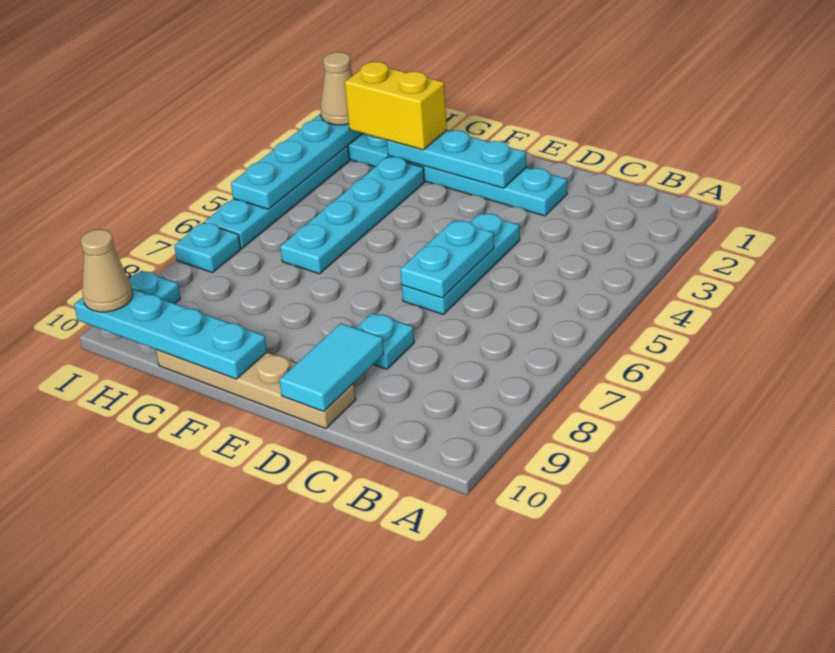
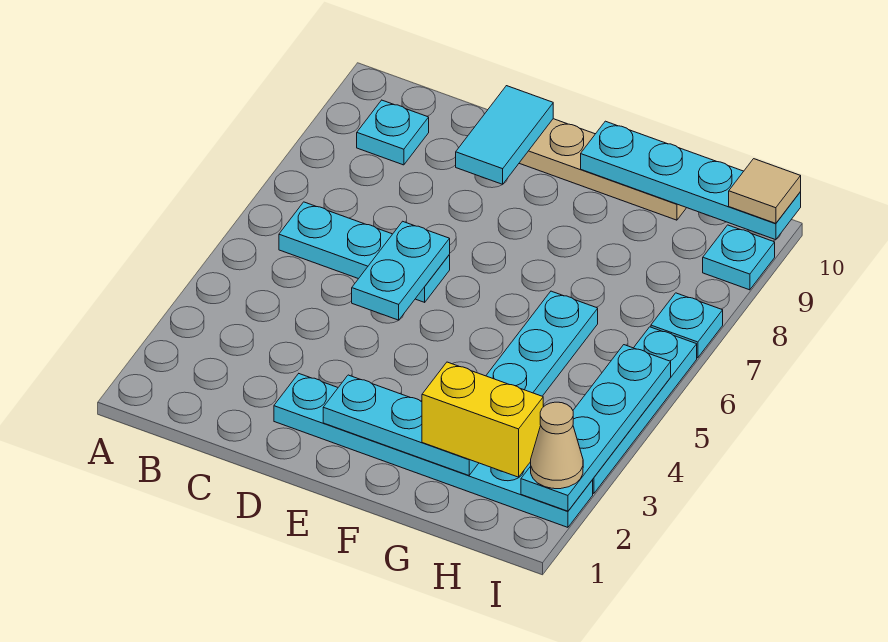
cyan 1x3 plate [402,213,520,314] -> cyan 1x3 plate turned to [279,202,450,302]
cyan 1x1 plate [356,313,414,369] -> cyan 1x1 plate moved to [357,100,429,165]
tan 1x1 cone [81,229,133,312] -> tan 1x1 tile [729,159,801,223]

